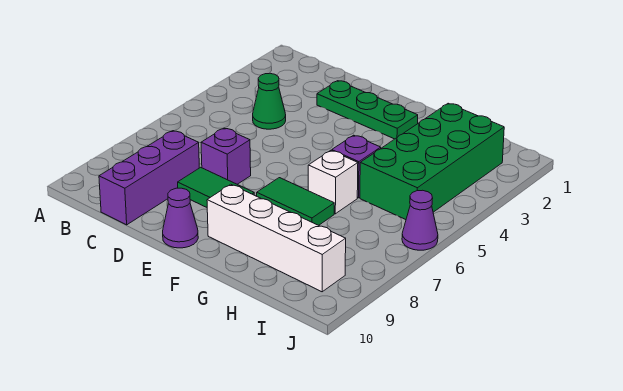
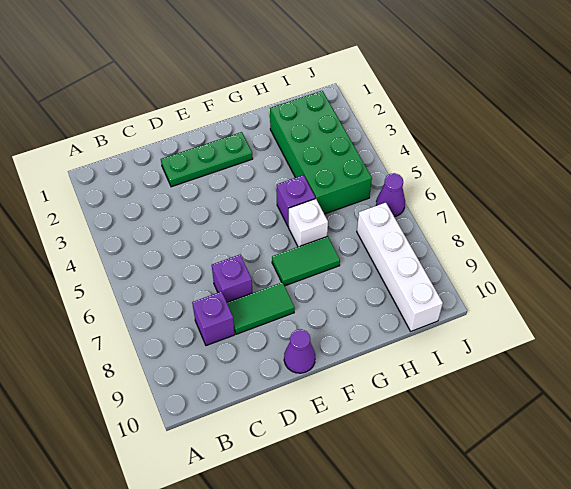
green 1x1 cone [253,73,286,129] -> none
purple 1x3 brick [99,131,199,225] -> purple 1x1 brick [192,292,235,346]
white 1x4 brick [207,184,346,292] -> white 1x4 brick turned to [357,203,443,331]

